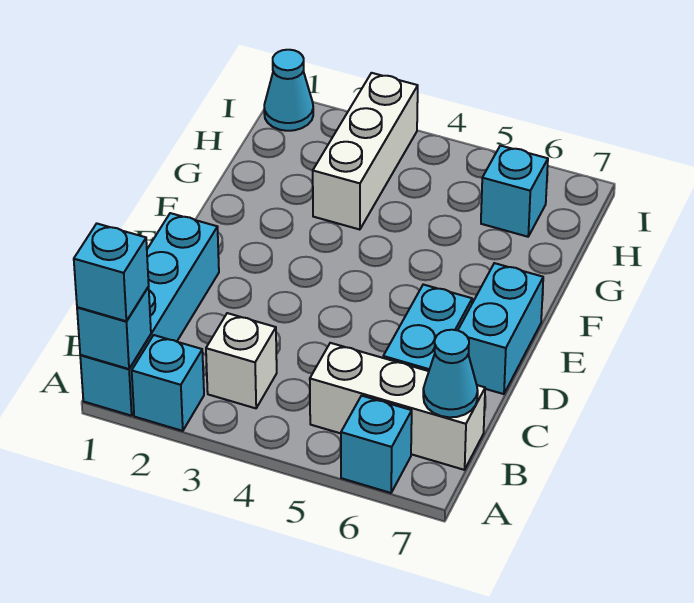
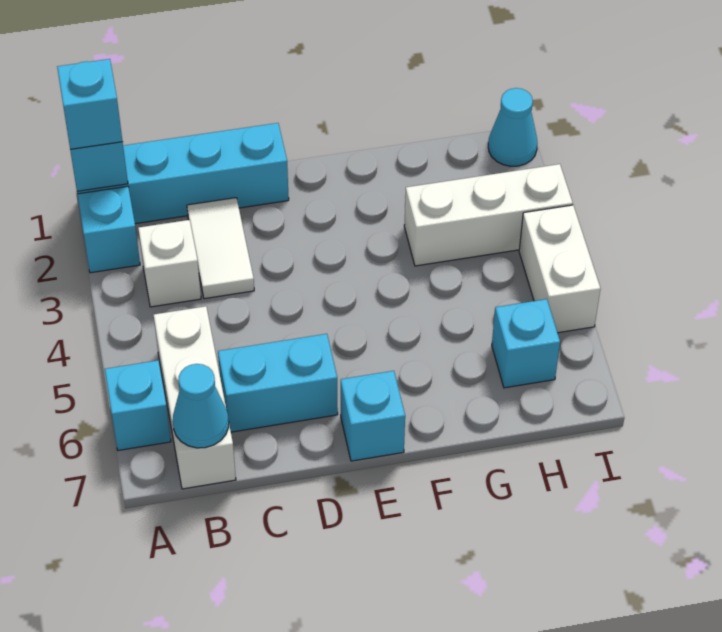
none -> white 1x2 tile [187,198,254,299]
cyan 1x2 brick [458,263,543,394] -> cyan 1x1 brick [341,371,405,461]
none -> white 1x2 brick [519,205,601,333]

